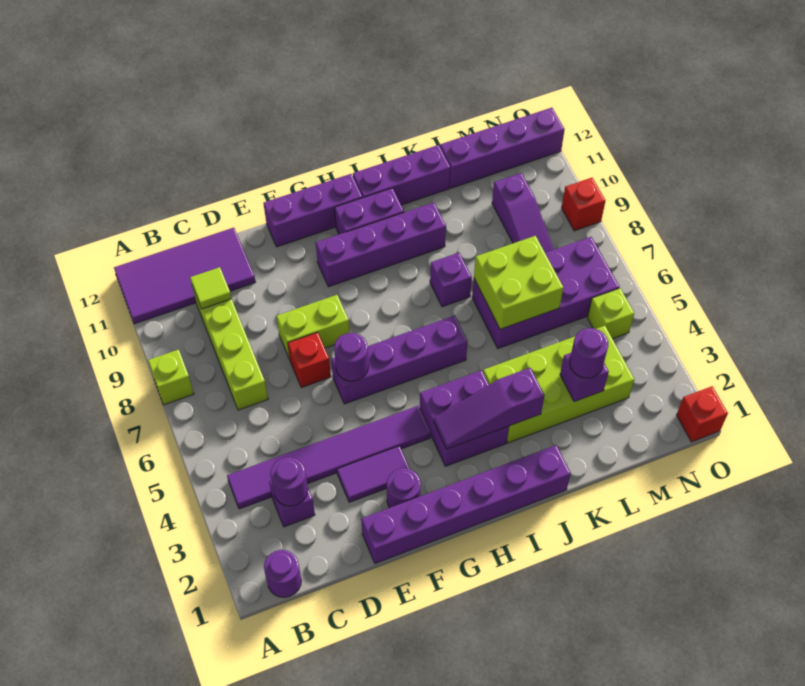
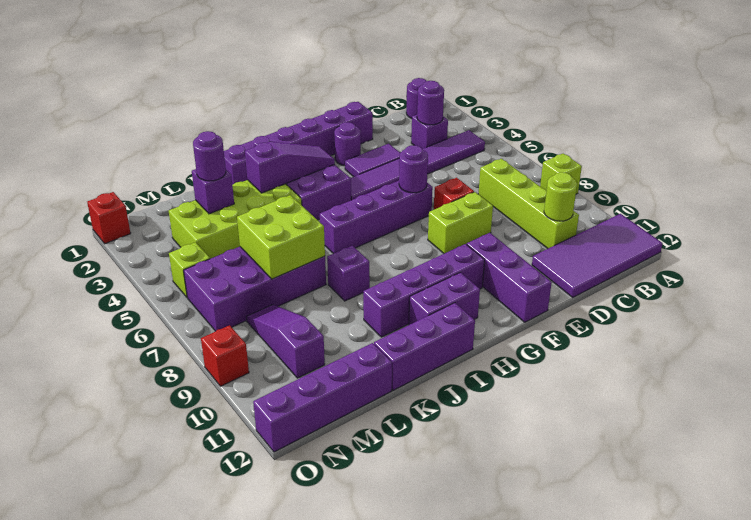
lime 1x1 tile [190,267,232,309] -> lime 1x1 round brick [544,172,577,221]
purple 1x3 brick [263,174,362,247] -> purple 1x3 brick turned to [467,233,552,322]

